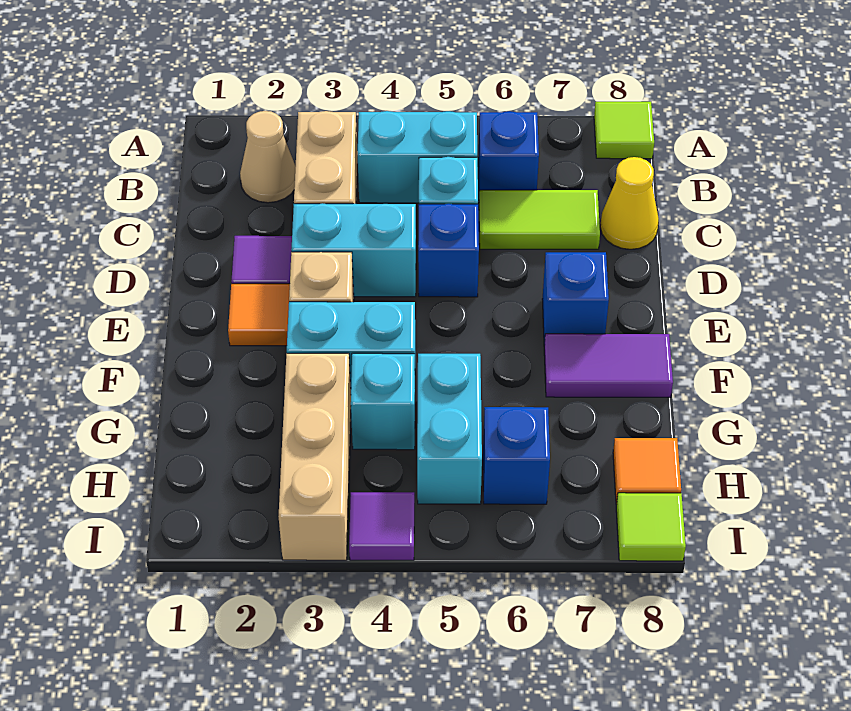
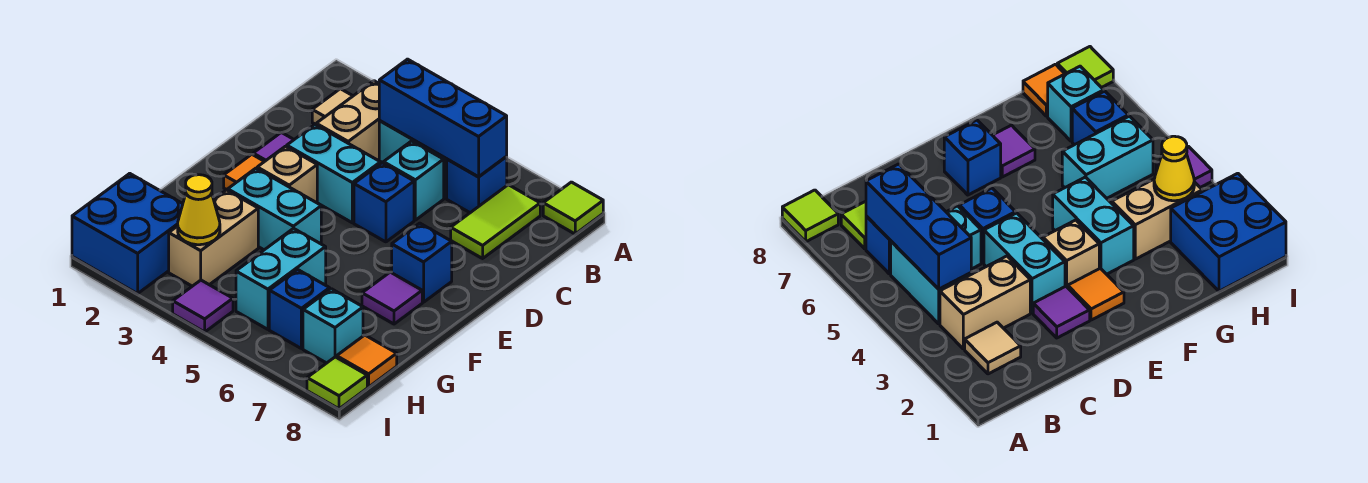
tan 1x1 cone [240,111,296,203] -> tan 1x1 tile [312,89,353,125]
none -> blue 1x3 brick [379,59,507,177]
lime 1x2 tile [479,190,600,249] -> lime 1x2 tile turned to [451,185,540,258]
yellow 1x1 cone [600,157,659,249] -> yellow 1x1 cone moved to [178,175,220,245]
purple 1x2 tile [544,334,673,397] -> purple 1x1 tile [362,272,422,324]
tan 1x3 brick [279,353,351,560] -> tan 1x2 brick [169,190,258,286]
cyan 1x1 brick [351,353,415,450] -> cyan 1x1 brick moved to [303,289,363,363]
none -> blue 2x2 brick [72,173,183,294]

